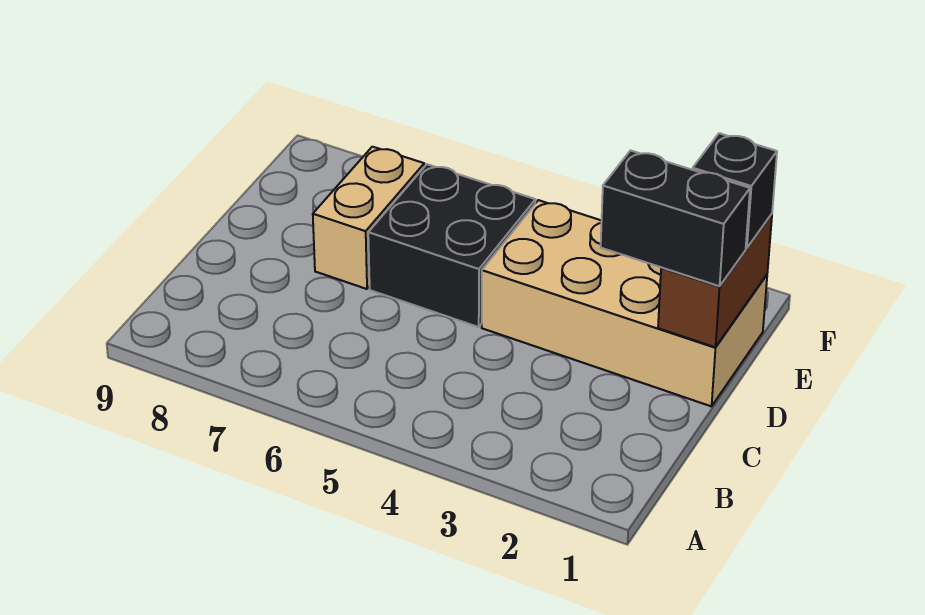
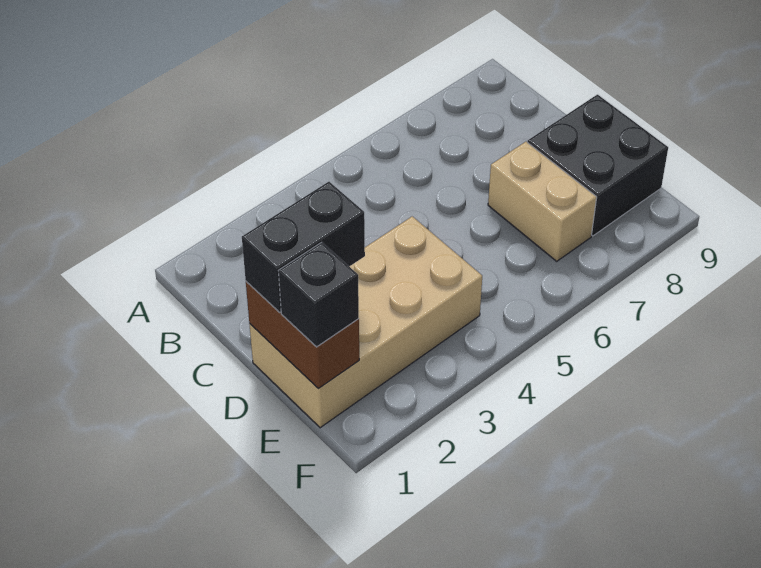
black 2x2 brick [368,164,535,327] -> black 2x2 brick moved to [528,95,668,236]

